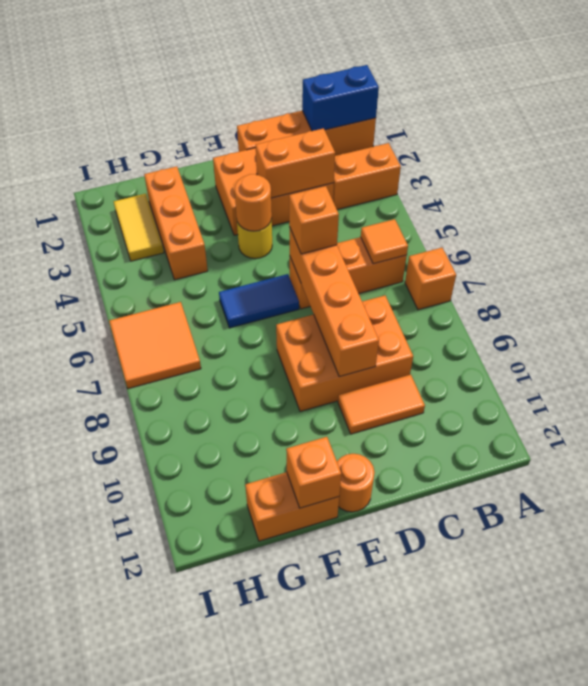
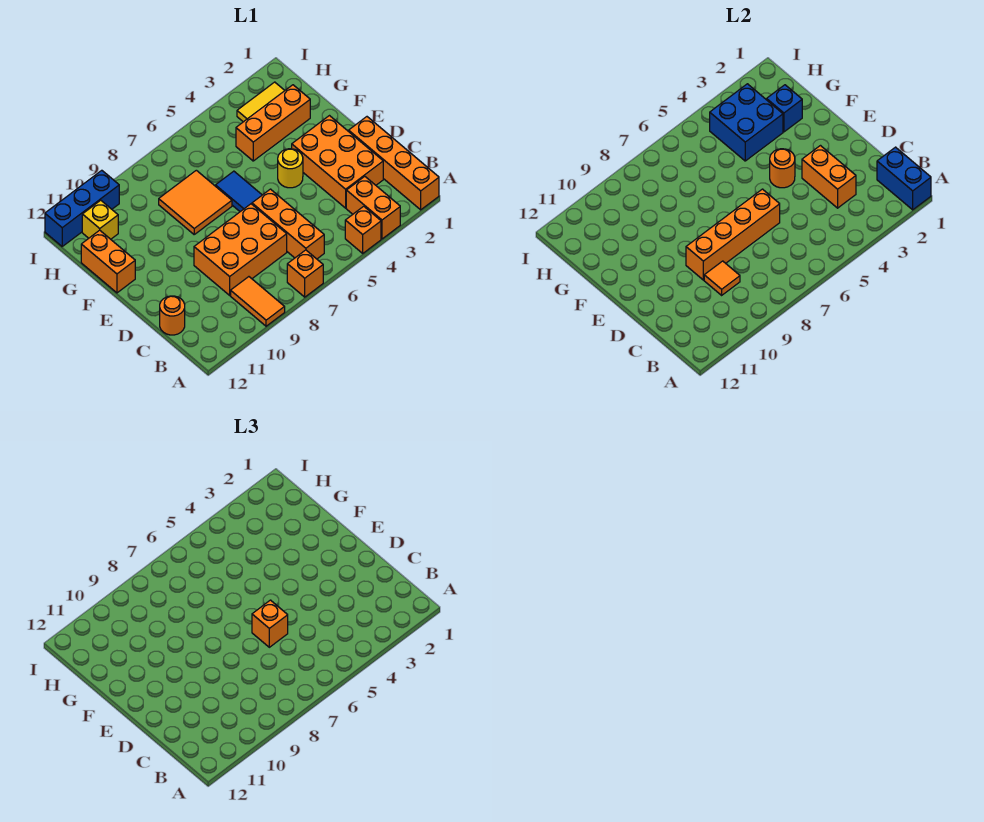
orange 1x1 tile [361,219,408,264] -> orange 1x1 tile moved to [704,261,740,295]
orange 2x3 brick [276,296,413,412] -> orange 2x3 brick turned to [194,204,287,295]
orange 1x2 tile [338,375,425,434] -> orange 1x2 tile moved to [231,277,285,326]
orange 1x1 round brick [337,454,374,512] -> orange 1x1 round brick moved to [160,296,185,335]
orange 1x1 brick [286,437,341,508] -> orange 1x1 brick moved to [345,206,381,253]
none -> blue 1x1 brick [767,85,802,132]
none -> blue 2x2 brick [710,84,783,161]
orange 2x2 tile [109,302,201,389] -> orange 2x2 tile moved to [159,170,232,234]
none -> yellow 1x1 brick [82,200,118,239]
none -> blue 1x3 brick [45,170,119,246]

